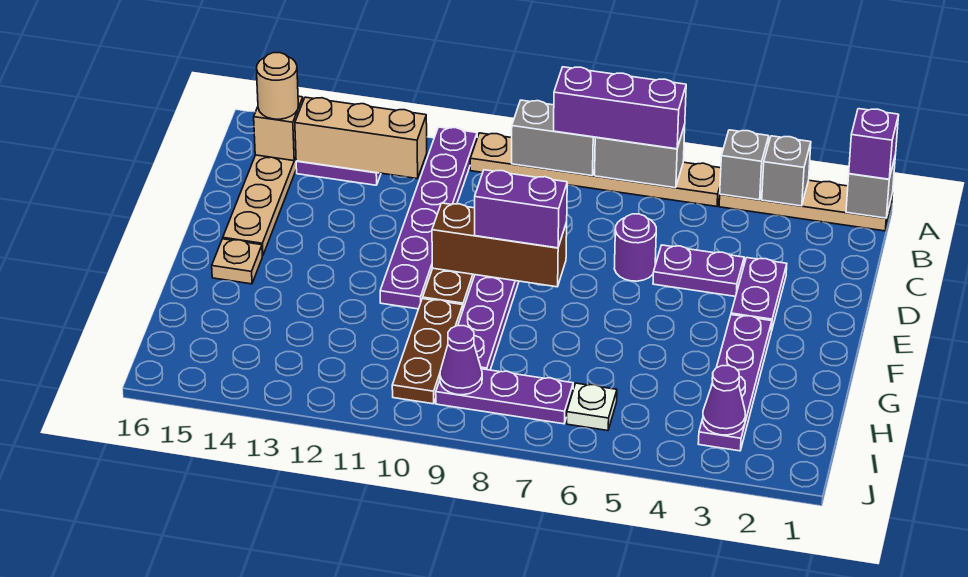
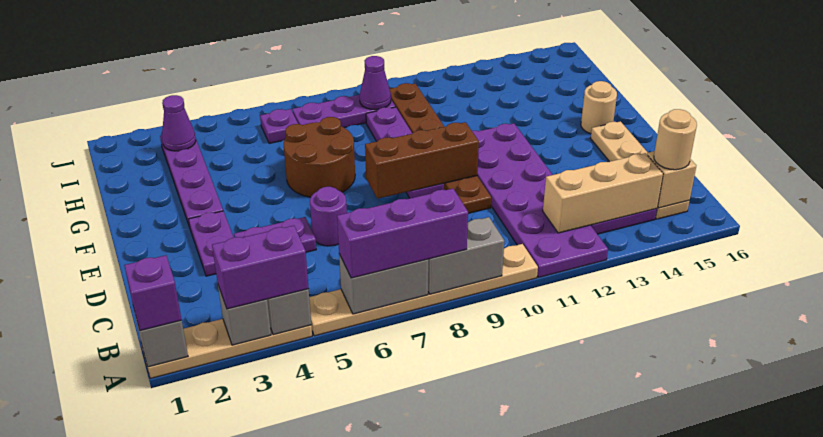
purple 1x6 plate [380,127,477,309] -> purple 2x6 plate [472,123,608,277]
purple 1x2 brick [475,170,567,248] -> purple 1x2 brick moved to [212,226,309,309]
none -> brown 2x2 round brick [284,117,355,197]
tan 1x1 plate [212,239,262,284] -> tan 1x1 round brick [581,81,617,134]
white 1x1 plate [567,383,617,431] -> purple 1x1 plate [260,109,298,143]

